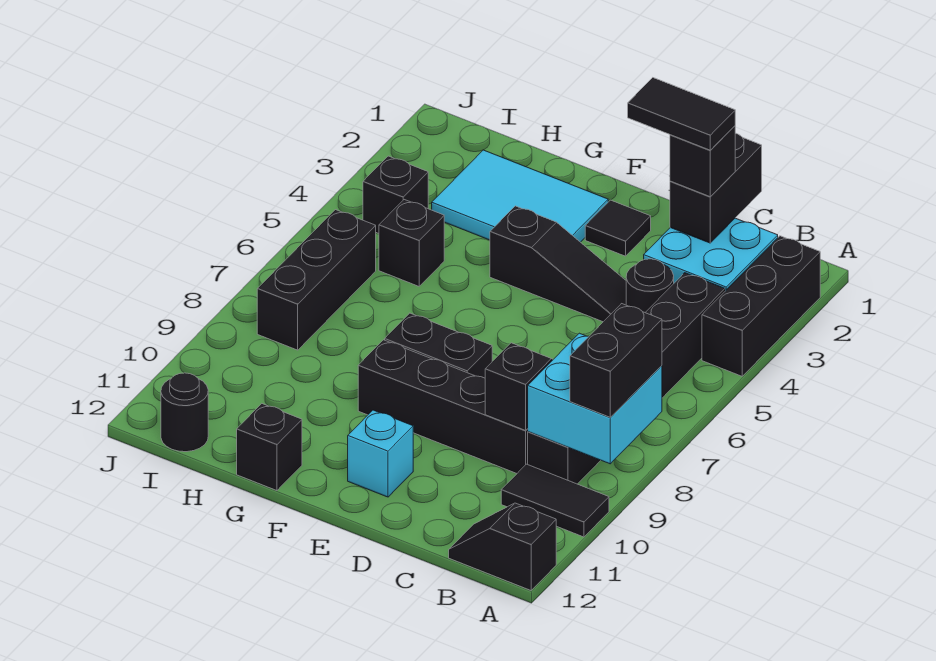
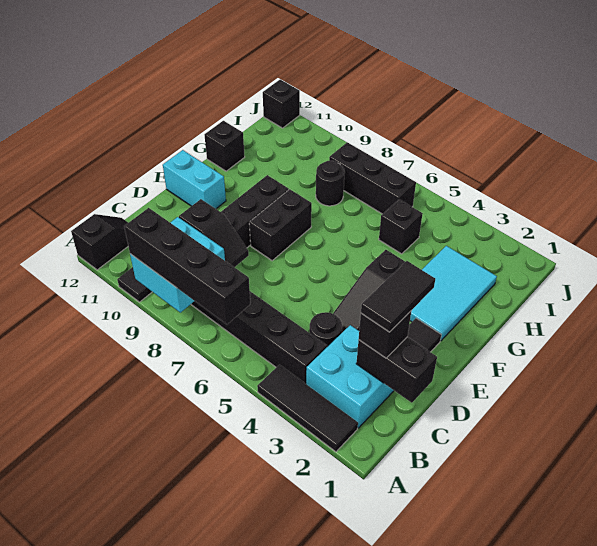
black 1x3 brick [702,236,820,376] -> black 1x3 tile [257,365,358,452]
black 1x2 brick [570,304,662,417] -> black 1x4 brick [124,208,250,324]
cyan 1x1 brick [348,410,413,497] -> cyan 1x2 brick [163,150,226,209]
black 1x1 brick [363,156,428,233] -> black 1x1 brick moved to [263,80,300,128]
black 1x1 round brick [161,373,208,452] -> black 1x1 round brick moved to [316,161,345,206]

